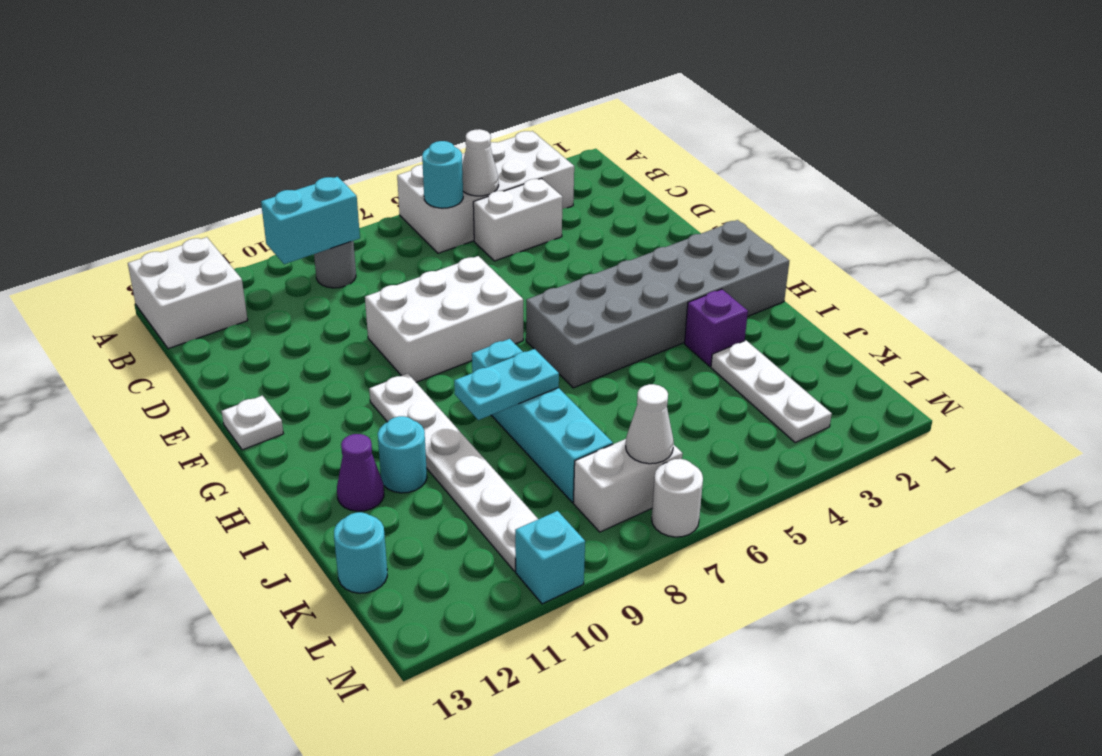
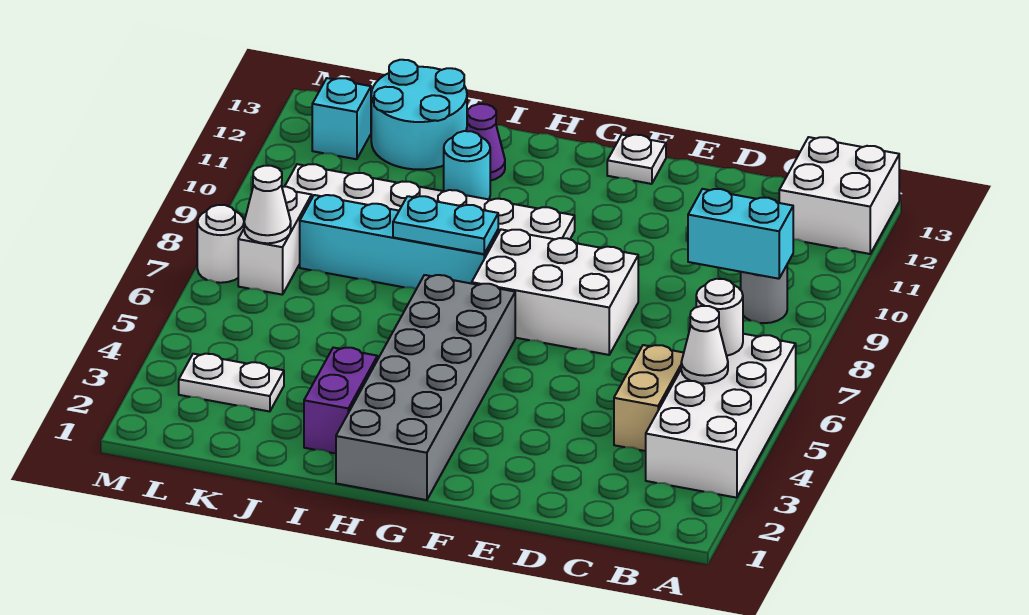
cyan 1x1 round brick [422,141,463,208] -> white 1x1 round brick [696,279,743,356]
cyan 1x2 brick [261,177,360,264] -> cyan 1x2 brick turned to [688,189,793,279]
white 1x2 brick [473,178,563,261] -> tan 1x2 brick [614,345,684,451]
white 2x3 brick [365,256,523,382] -> white 2x3 brick turned to [472,229,638,355]
purple 1x1 brick [684,289,748,366] -> purple 1x2 brick [304,348,377,454]
cyan 1x2 plate [454,349,559,420] -> cyan 1x2 plate turned to [393,196,498,254]
white 1x3 plate [711,340,832,443] -> white 1x2 plate [179,354,284,412]
cyan 1x1 round brick [334,512,387,593] -> cyan 2x2 round brick [371,60,467,170]
cyan 1x1 brick [515,511,585,604] -> cyan 1x1 brick moved to [312,78,371,159]

